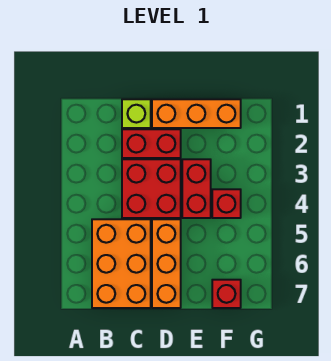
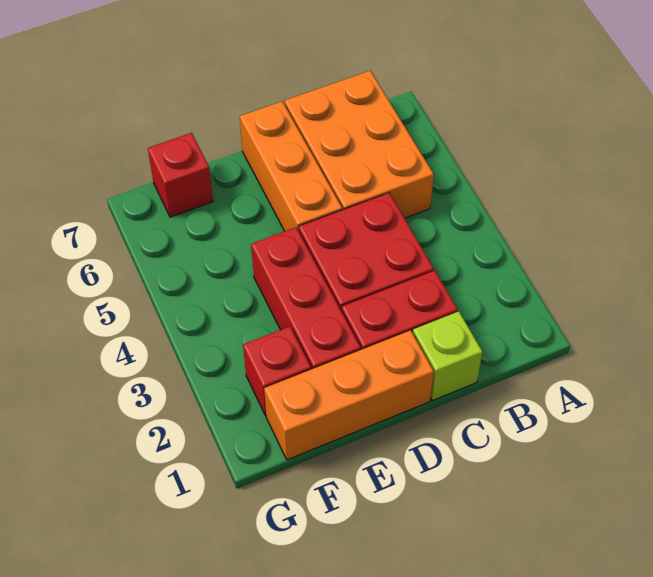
red 1x2 brick [182,159,211,218] -> red 1x3 brick [251,227,361,369]
red 1x1 brick [212,189,241,218] -> red 1x1 brick moved to [243,326,311,416]

